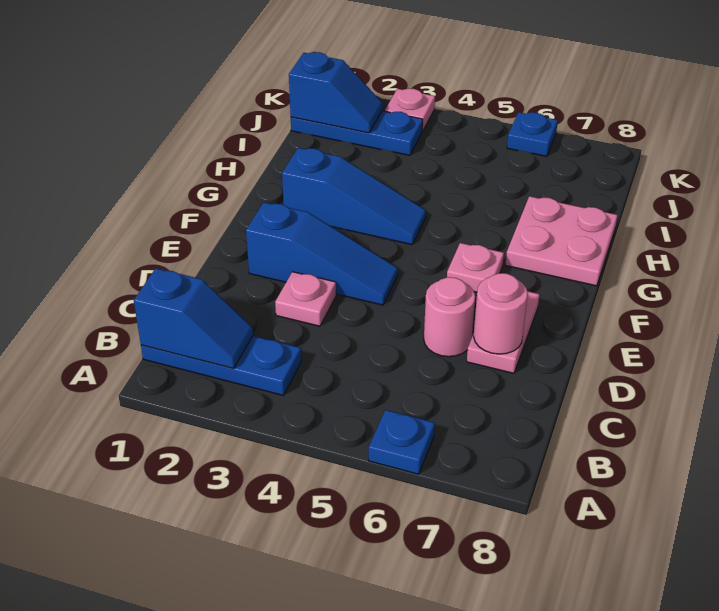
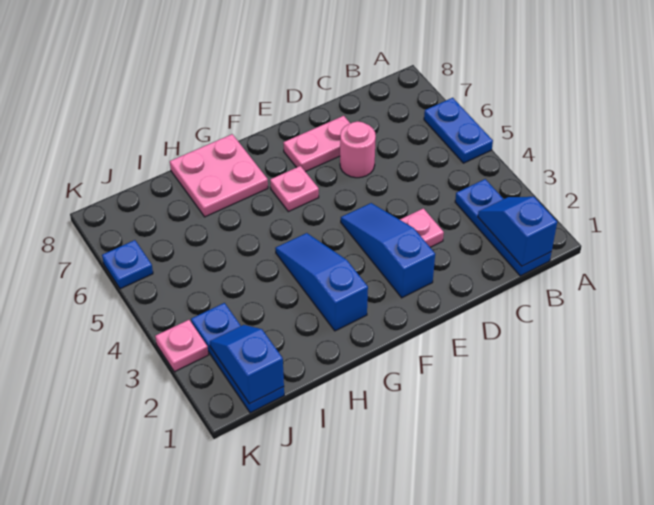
blue 1x1 plate [369,410,435,474] -> blue 1x2 plate [424,98,493,163]
pink 1x1 round brick [474,273,528,354] -> none

